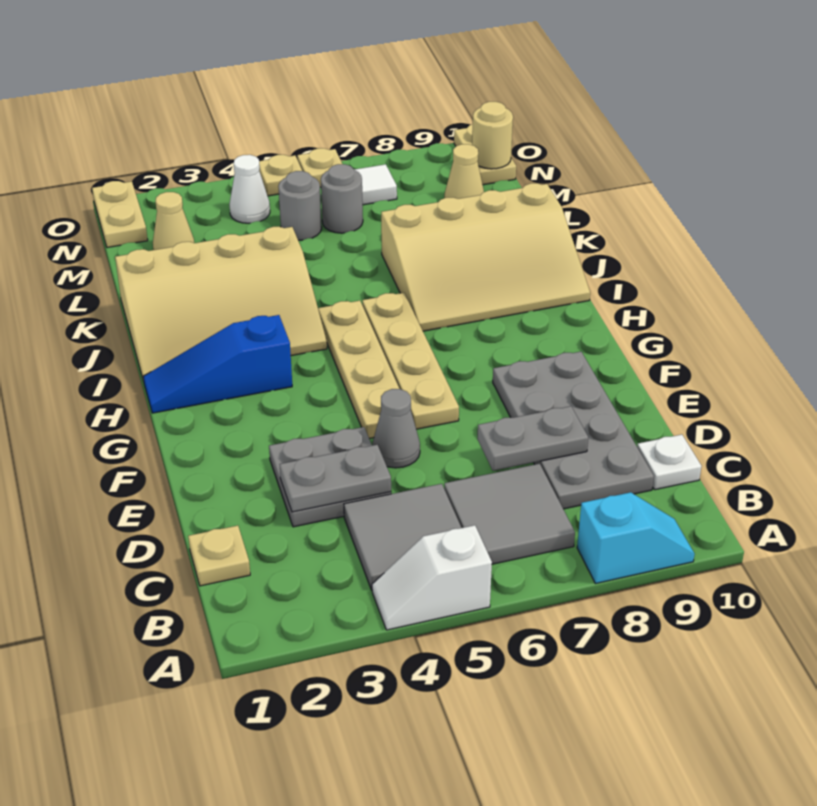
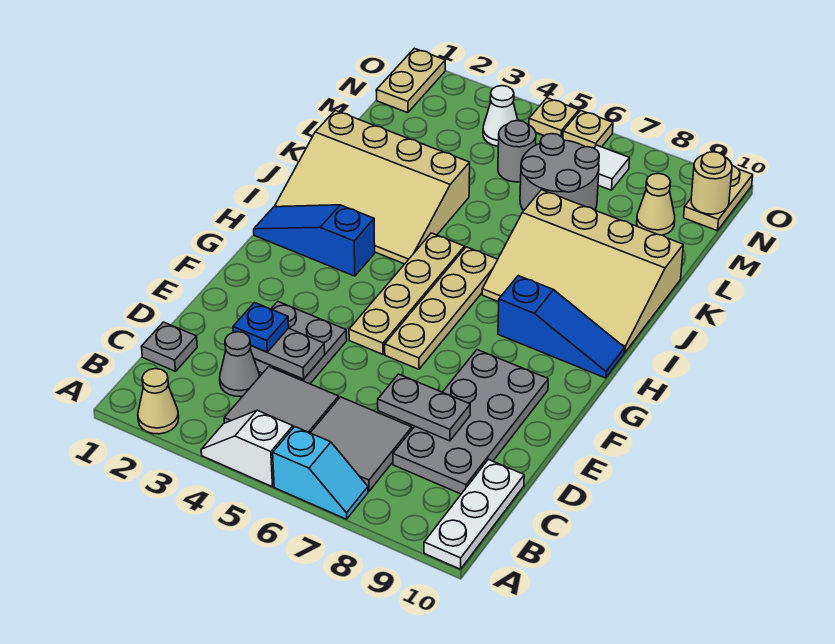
cyan 1x2 slope [577,492,695,584] -> cyan 1x2 slope moved to [273,427,368,519]
tan 1x1 plate [188,526,250,586] -> grey 1x1 plate [142,322,197,371]
white 1x1 plate [637,434,702,490] -> white 1x3 plate [424,459,524,569]
none -> blue 1x1 plate [233,303,289,352]
grey 1x1 cone [372,389,420,468] -> grey 1x1 cone moved to [220,332,260,397]
none -> blue 1x3 slope [498,276,625,378]
tan 1x1 cone [153,192,194,250] -> tan 1x1 cone moved to [138,369,179,434]
grey 1x1 round brick [321,164,363,233] -> grey 2x2 round brick [520,134,599,211]

